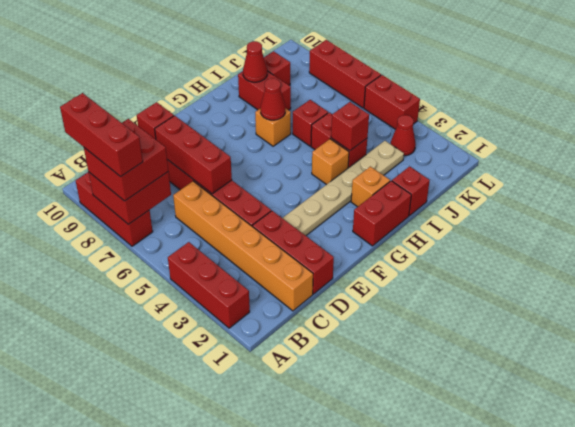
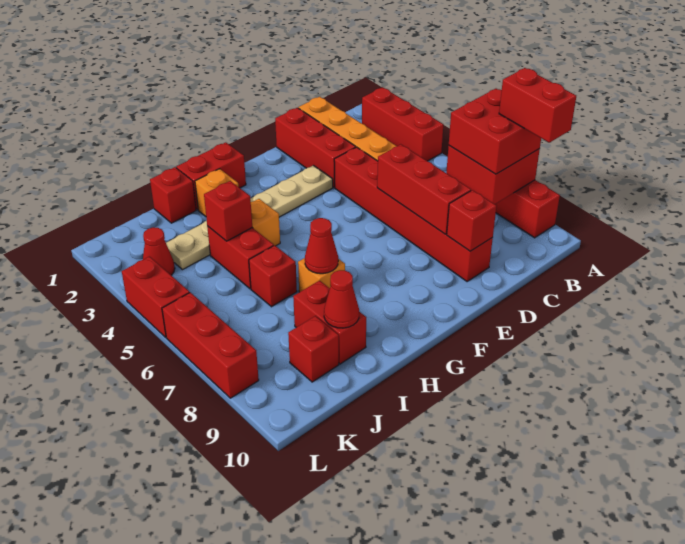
red 1x3 brick [60,93,143,177] -> red 1x2 brick [499,68,576,142]

